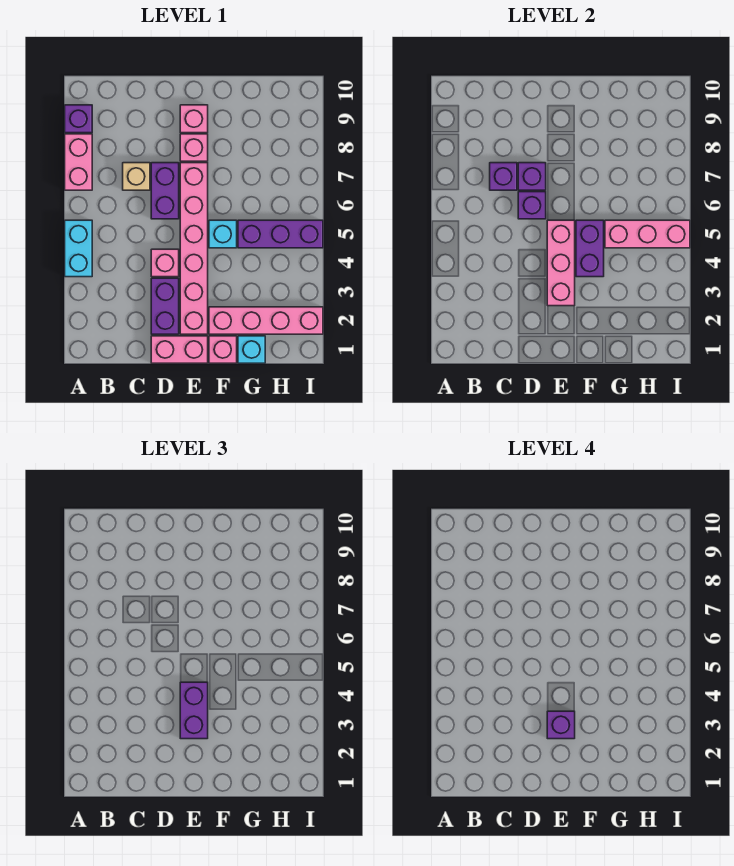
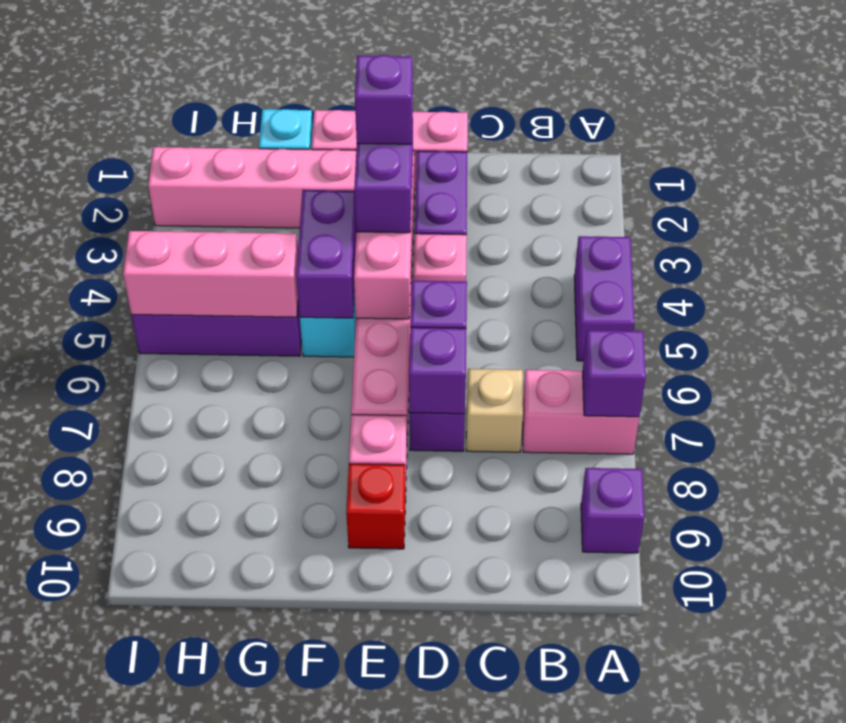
cyan 1x2 brick [65,220,92,277] -> purple 1x2 brick [574,236,635,361]
pink 1x2 brick [65,134,92,190] -> pink 1x2 brick turned to [523,370,639,454]
purple 1x1 brick [490,163,517,190] -> purple 1x1 brick moved to [583,330,646,417]
pink 1x1 brick [180,105,208,133] -> red 1x1 brick [346,464,406,549]

